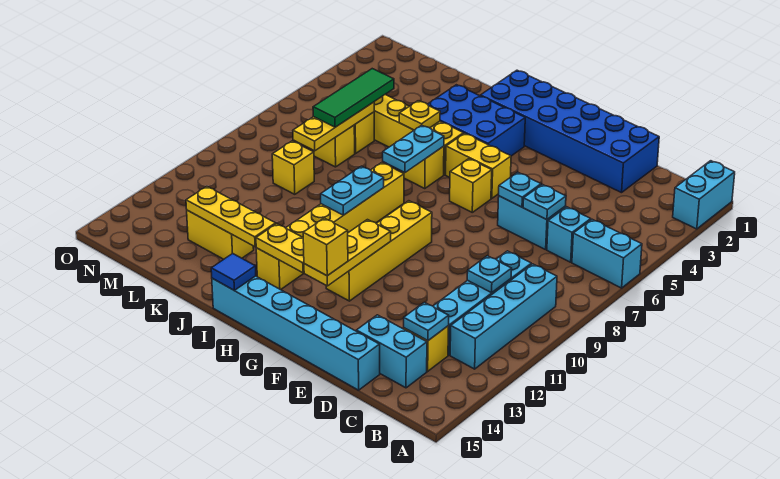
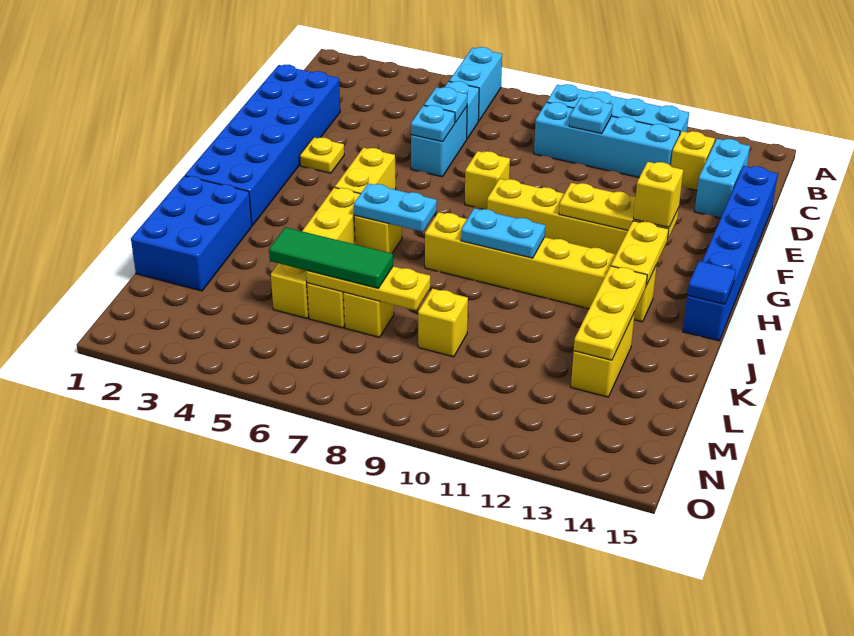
cyan 1x2 brick [673,161,735,229] -> none
cyan 1x1 plate [404,302,449,341] -> none
cyan 1x6 brick [212,276,380,390] -> blue 1x6 brick [683,166,778,341]
yellow 1x1 brick [450,159,492,212] -> yellow 1x1 brick moved to [465,151,510,209]
blue 2x3 brick [428,85,525,156] -> blue 2x3 brick moved to [131,176,252,291]
yellow 1x1 plate [399,101,440,130] -> yellow 1x1 plate moved to [300,137,344,173]

